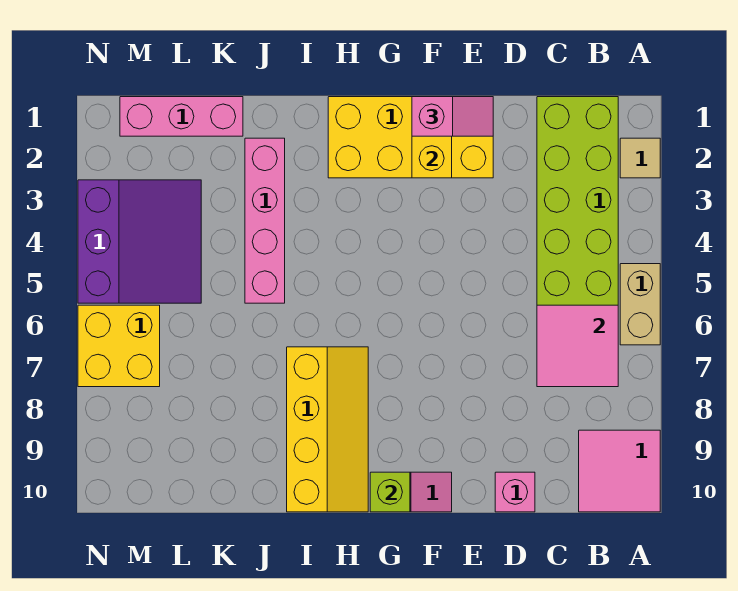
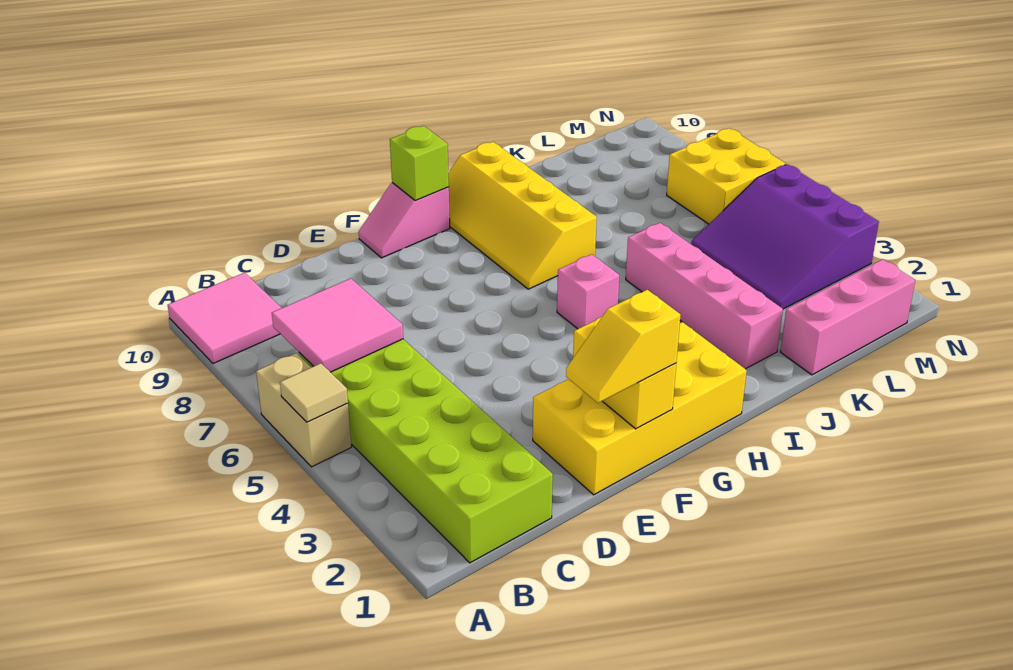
tan 1x1 tile [620,138,660,178] -> tan 1x1 tile moved to [280,363,348,422]
pink 1x1 brick [495,472,535,512] -> pink 1x1 brick moved to [557,254,619,329]
pink 1x2 slope [412,97,493,136] -> yellow 1x2 slope [566,290,681,403]

